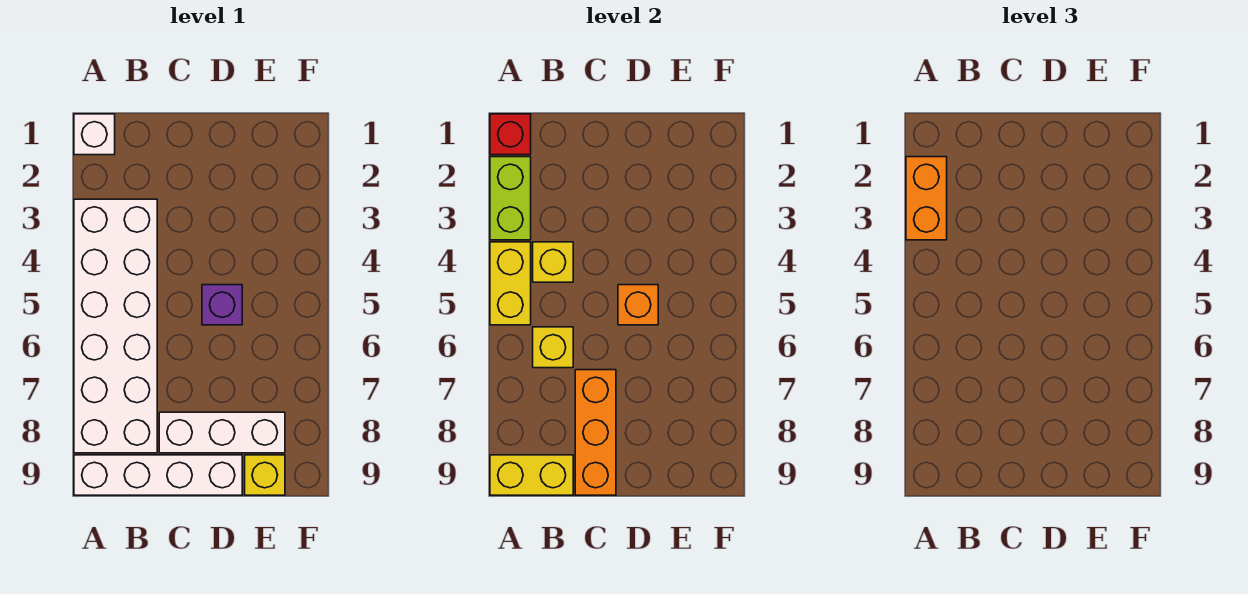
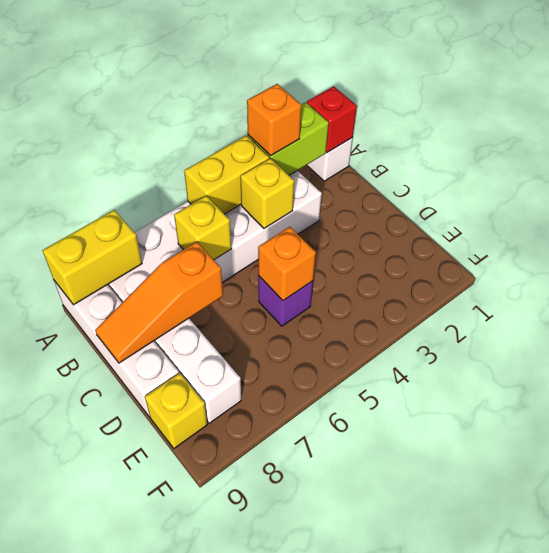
orange 1x2 brick [906,157,947,240] -> orange 1x1 brick [247,84,301,156]
yellow 1x2 brick [490,455,573,495] -> yellow 1x2 brick turned to [43,210,142,305]
orange 1x3 brick [575,370,616,495] -> orange 1x3 slope [95,242,223,363]

